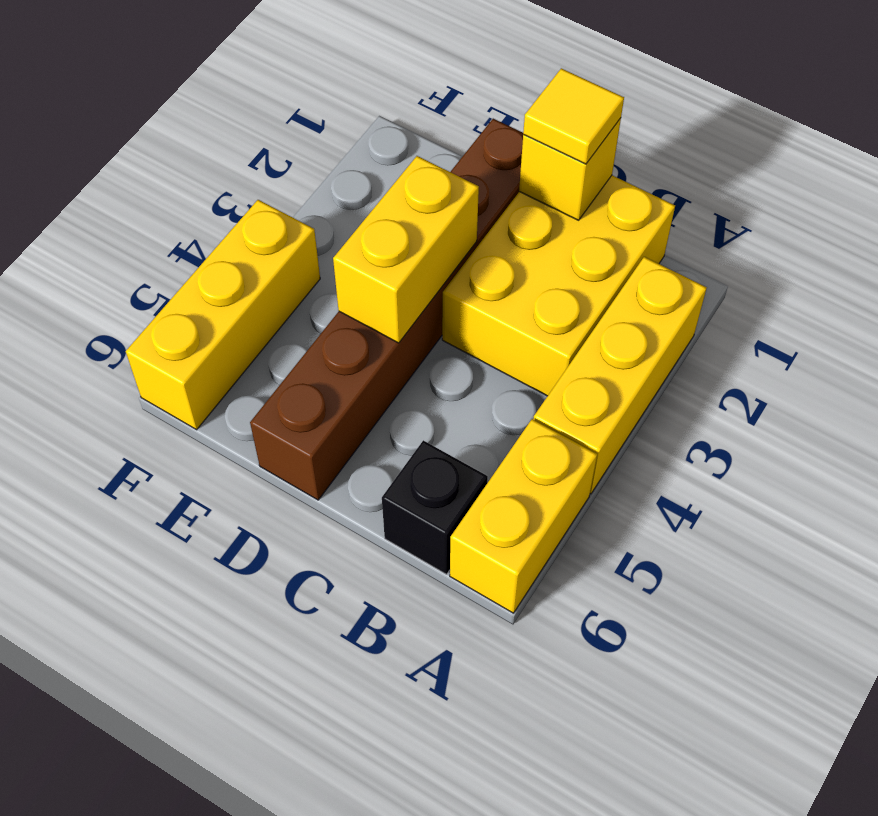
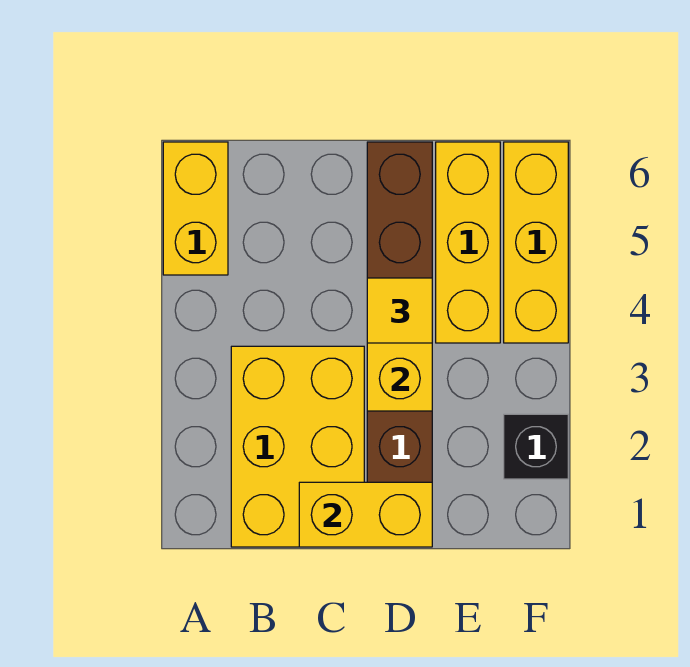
yellow 1x3 brick [533,257,707,494] -> yellow 1x3 brick moved to [436,142,500,343]
black 1x1 brick [382,440,488,574] -> black 1x1 brick moved to [504,414,568,479]
yellow 1x1 brick [519,118,621,220] -> yellow 1x2 brick [299,482,432,547]
yellow 1x1 tile [523,68,624,164] -> yellow 1x1 tile moved to [367,278,432,343]

